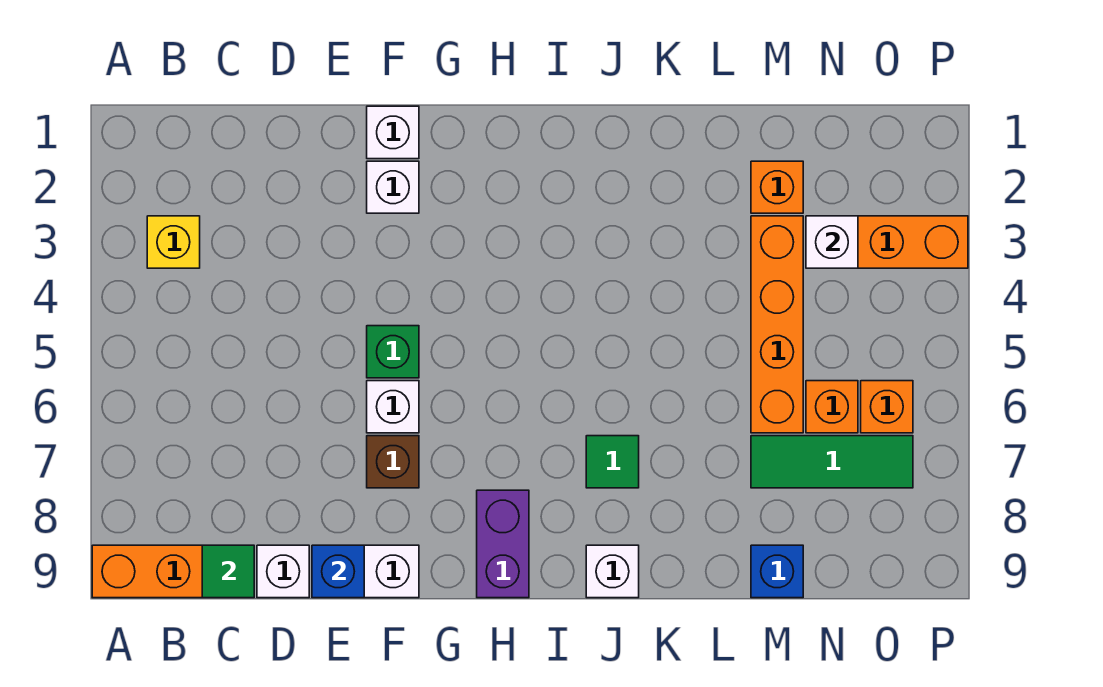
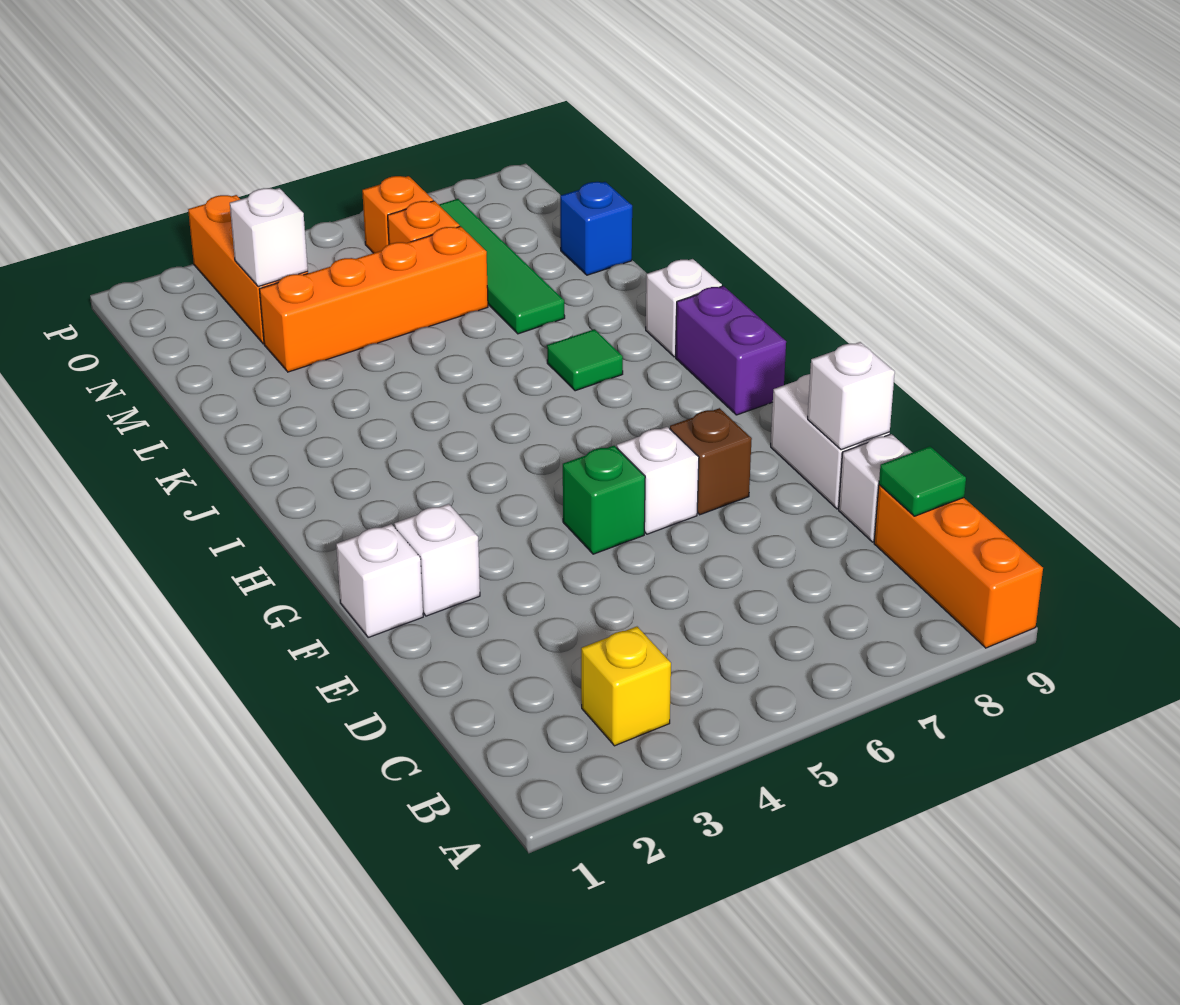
blue 1x1 brick [312,545,364,598] -> white 1x1 brick [808,342,895,450]
purple 1x2 brick [477,490,529,598] -> purple 1x2 brick turned to [676,286,786,415]
orange 1x1 brick [751,161,803,213] -> none
green 1x3 tile [751,436,913,488] -> green 1x4 tile [439,199,565,334]

